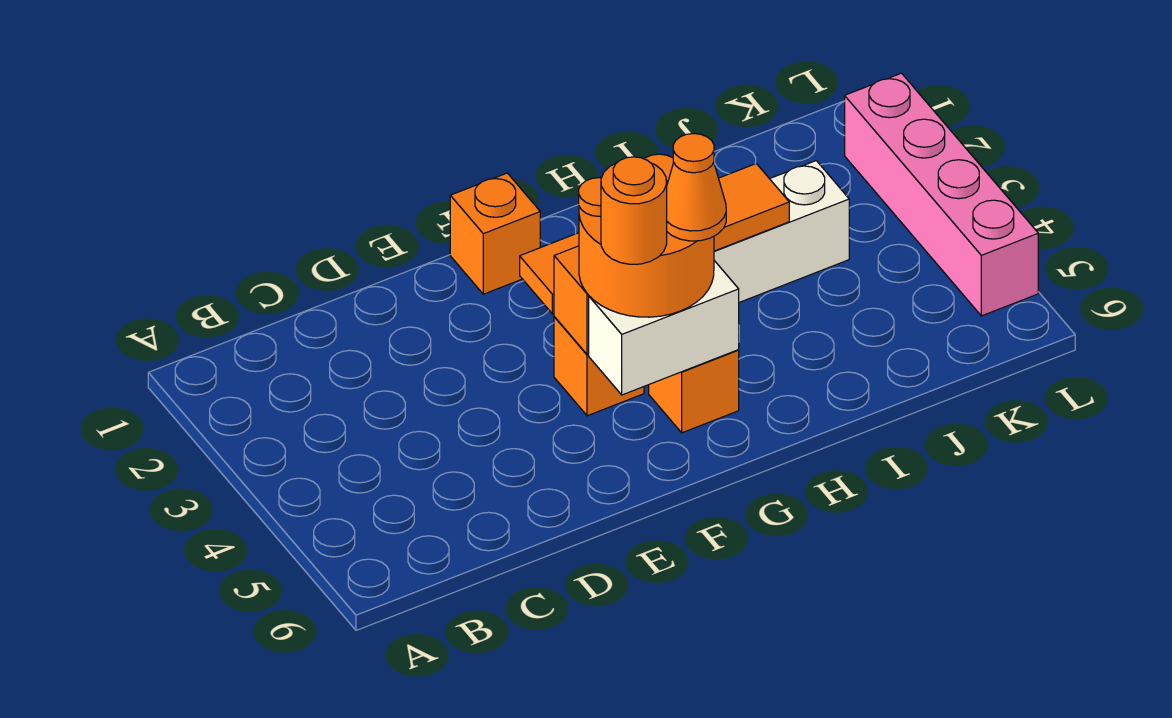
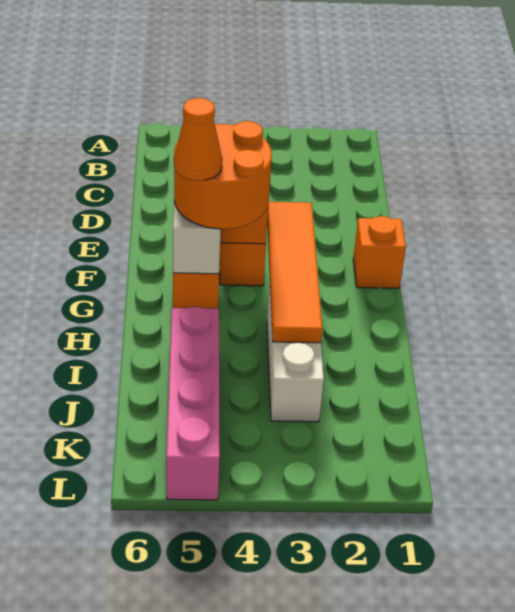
orange 1x1 round brick [601,157,667,264] -> none
pink 1x4 brick [845,73,1038,316] -> pink 1x4 brick turned to [166,306,220,500]

